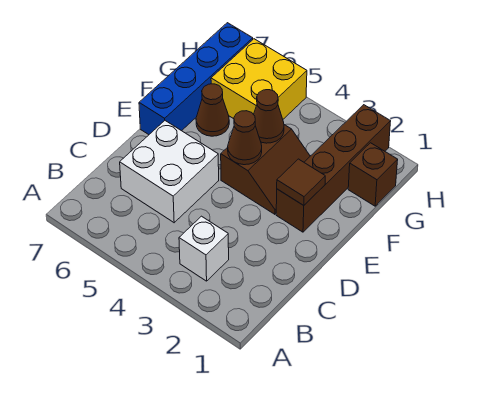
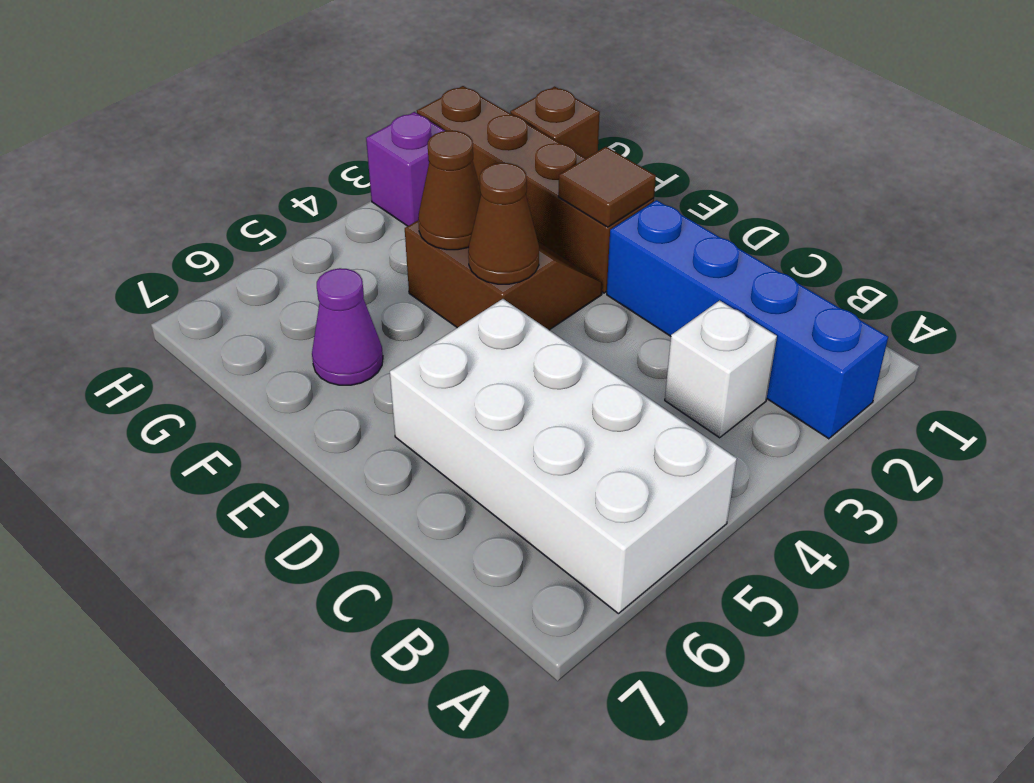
white 2x2 brick [120,121,219,223] -> white 2x4 brick [390,299,737,614]
blue 1x4 brick [139,23,253,135] -> blue 1x4 brick moved to [607,200,888,439]
brown 1x1 cone [196,84,229,136] -> purple 1x1 cone [312,268,383,385]
yellow 2x2 brick [211,39,307,119] -> none
none -> purple 1x1 brick [366,112,445,226]

